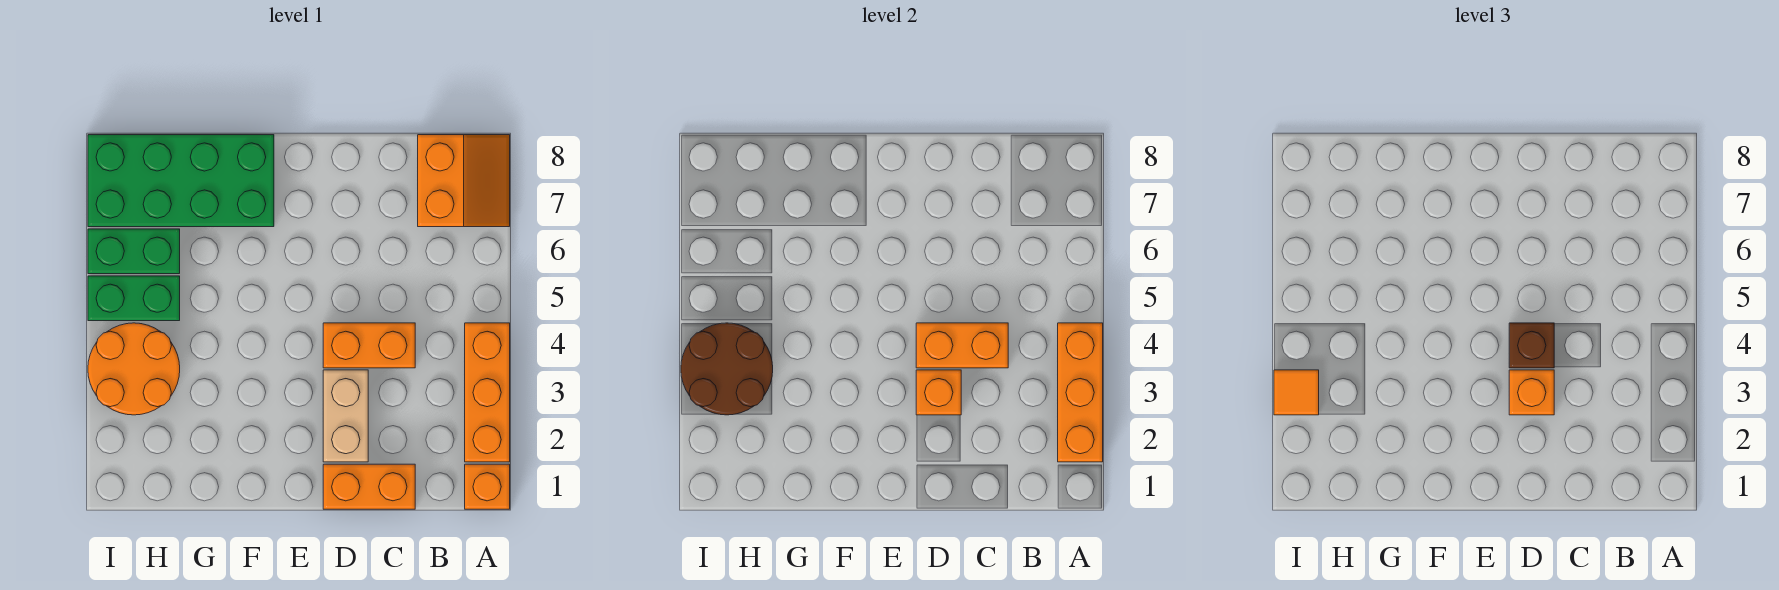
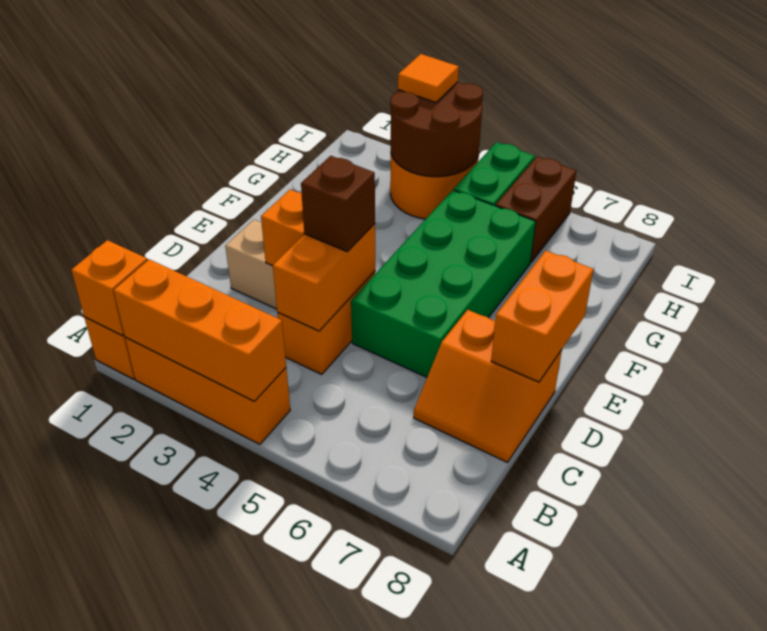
orange 2x2 slope [418,135,510,227] -> orange 2x2 slope moved to [414,310,562,462]
orange 1x2 brick [323,464,415,509] -> orange 1x2 brick moved to [491,251,593,382]
orange 1x1 brick [1509,370,1554,415] -> orange 1x1 brick moved to [71,240,147,336]
green 2x4 brick [88,135,274,227] -> green 2x4 brick moved to [351,190,536,377]
green 1x2 brick [88,229,180,274] -> brown 1x2 brick [495,157,576,262]

